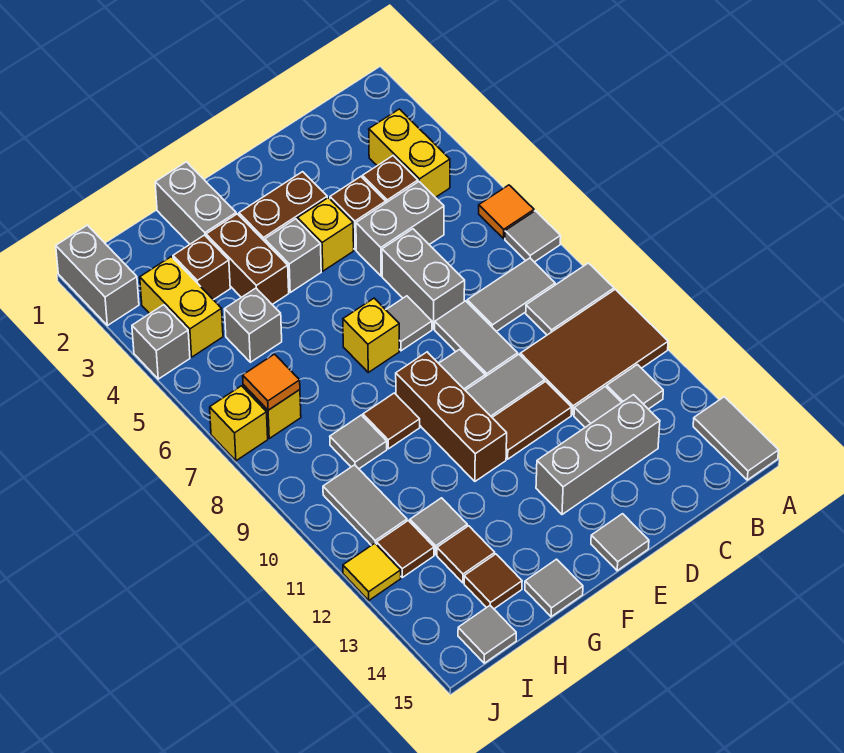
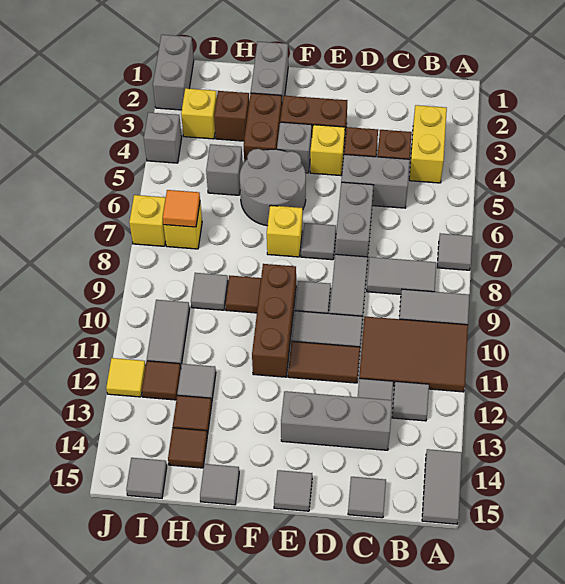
orange 1x1 tile [479,185,534,238] -> none
none -> grey 1x1 tile [348,477,386,518]
none -> grey 2x2 round brick [240,149,306,226]
yellow 1x2 brick [140,257,223,357] -> yellow 1x1 brick [181,88,217,139]

